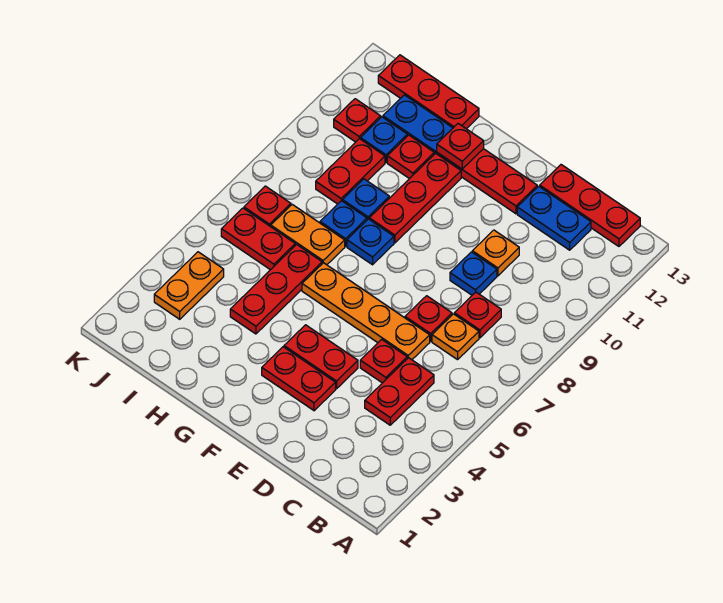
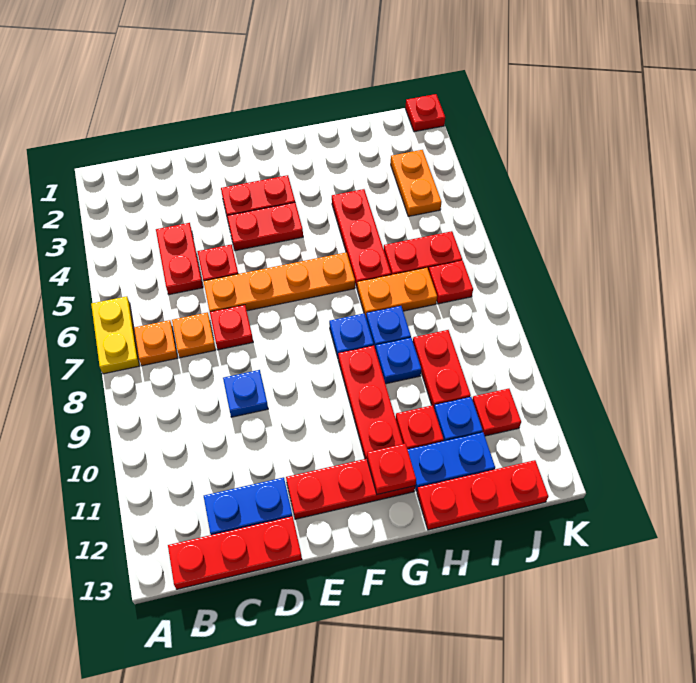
none -> yellow 1x2 plate [91,296,139,374]
red 1x1 plate [454,292,501,338] -> red 1x1 plate moved to [405,94,445,132]
orange 1x1 plate [472,230,519,276] -> orange 1x1 plate moved to [134,320,178,366]

